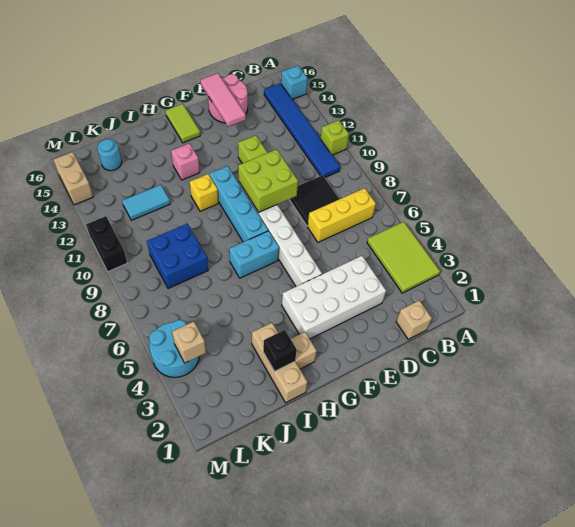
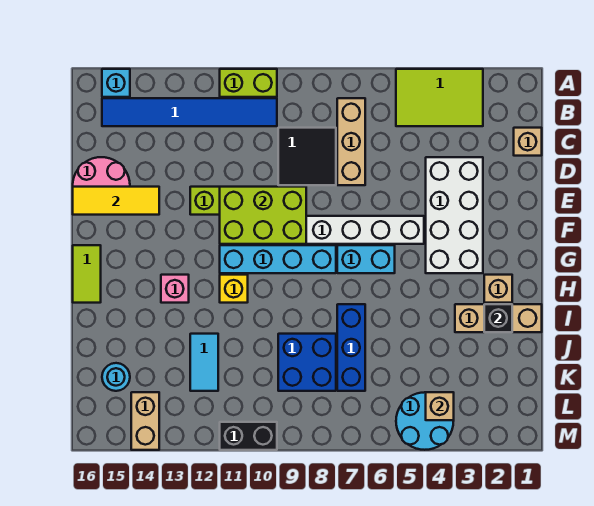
lime 1x1 brick [321,120,349,155] -> lime 1x2 brick [220,69,277,97]
yellow 1x3 brick [308,188,376,242] -> tan 1x3 brick [337,98,365,185]
lime 2x2 brick [238,149,298,212] -> lime 2x3 brick [220,187,306,244]
pink 1x3 tile [201,73,246,127] -> yellow 1x3 tile [73,187,159,215]
cyan 1x2 brick [229,231,279,278] -> cyan 1x2 brick turned to [337,245,395,273]
lime 1x2 tile [165,104,200,143] -> lime 1x2 tile turned to [73,245,101,303]
none -> blue 1x3 brick [337,304,365,391]
tan 1x2 brick [53,152,93,205] -> tan 1x2 brick turned to [131,392,159,450]

